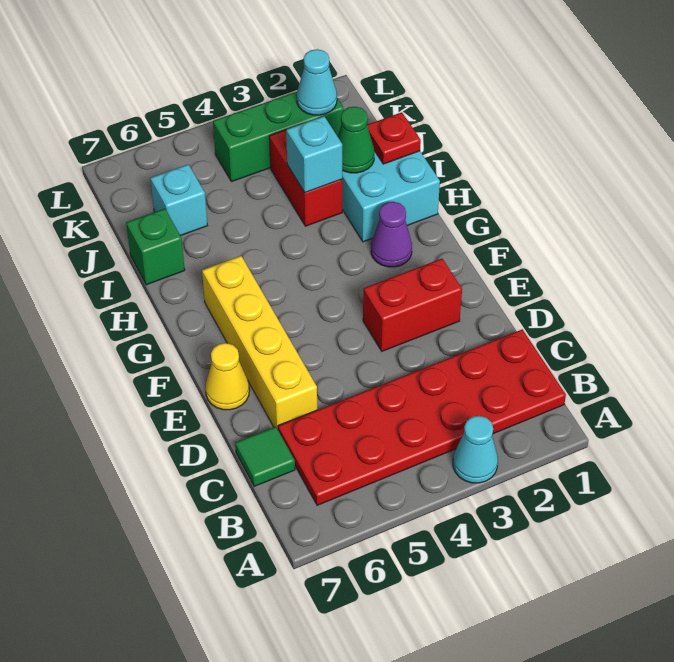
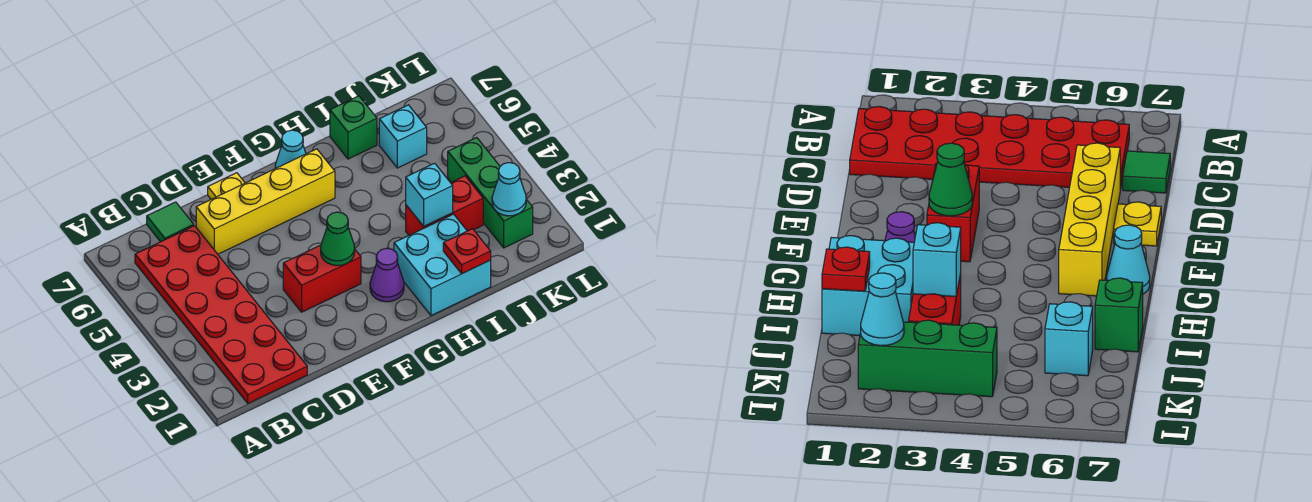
cyan 1x1 cone [453,416,498,483] -> cyan 1x1 cone moved to [275,130,306,168]
red 1x2 brick [363,259,462,351] -> red 1x2 brick turned to [283,245,361,312]
yellow 1x1 cone [206,343,249,410] -> yellow 1x1 plate [208,173,245,199]
green 1x1 cone [338,107,374,173] -> green 1x1 cone moved to [321,212,355,265]

